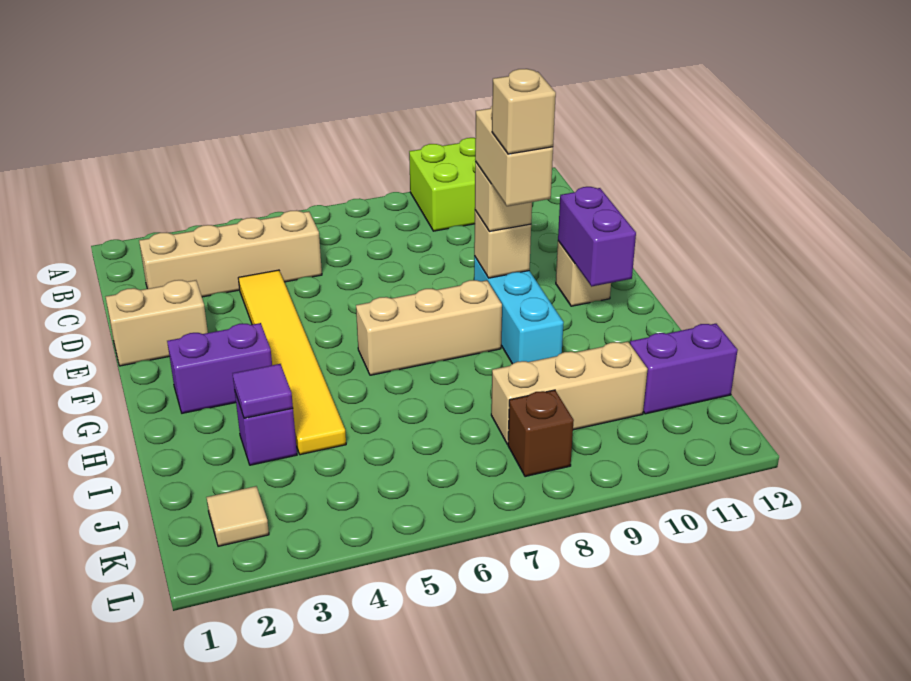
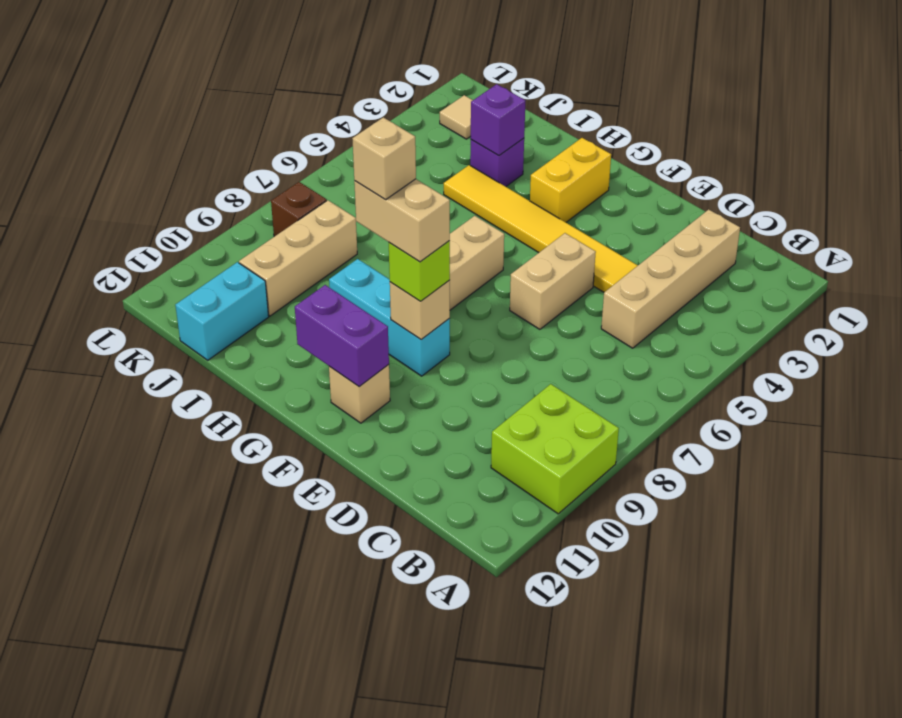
tan 1x2 brick [106,280,208,366] -> tan 1x2 brick moved to [510,233,596,329]
tan 1x1 brick [475,162,532,231] -> lime 1x1 brick [389,241,450,301]
purple 1x2 brick [167,323,272,413] -> yellow 1x2 brick [530,138,611,222]
purple 1x1 tile [233,364,293,418] -> purple 1x1 brick [471,84,525,155]
purple 1x2 brick [630,324,738,414] -> cyan 1x2 brick [175,262,269,360]

